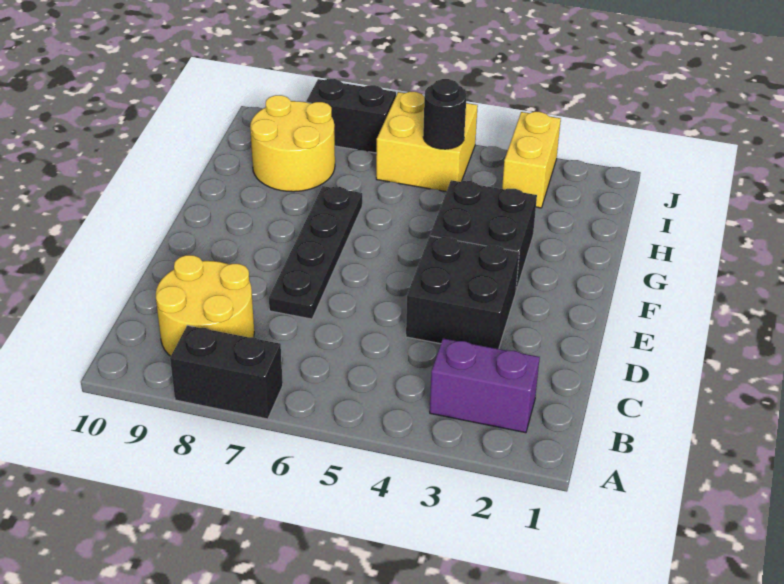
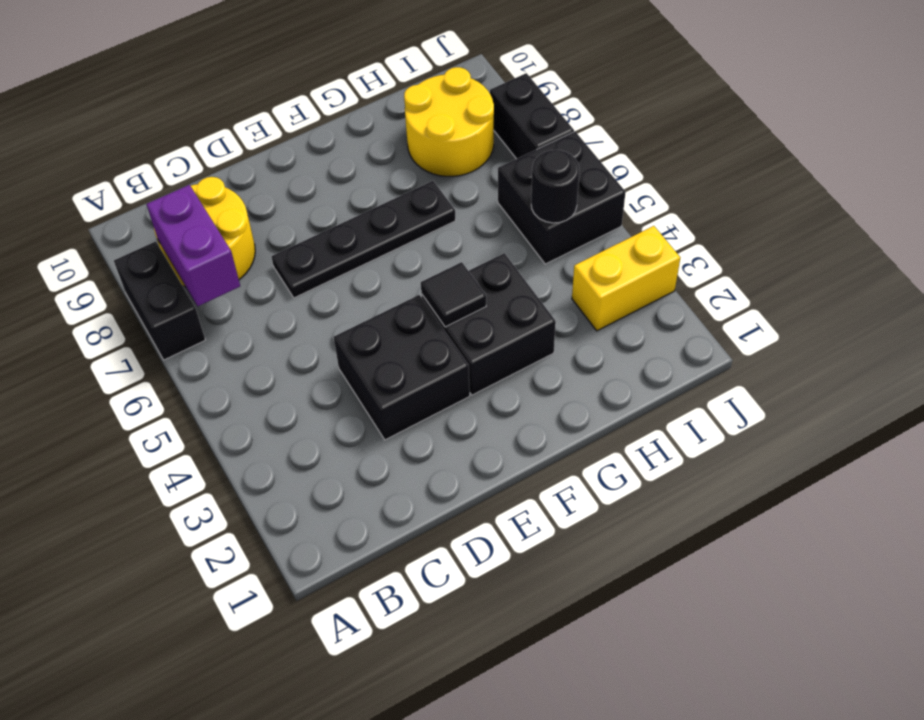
purple 1x2 brick [430,338,540,433] -> purple 1x2 brick moved to [146,185,240,306]
none -> black 1x1 tile [421,262,486,327]
yellow 2x2 brick [376,92,478,192] -> black 2x2 brick [498,132,626,264]

